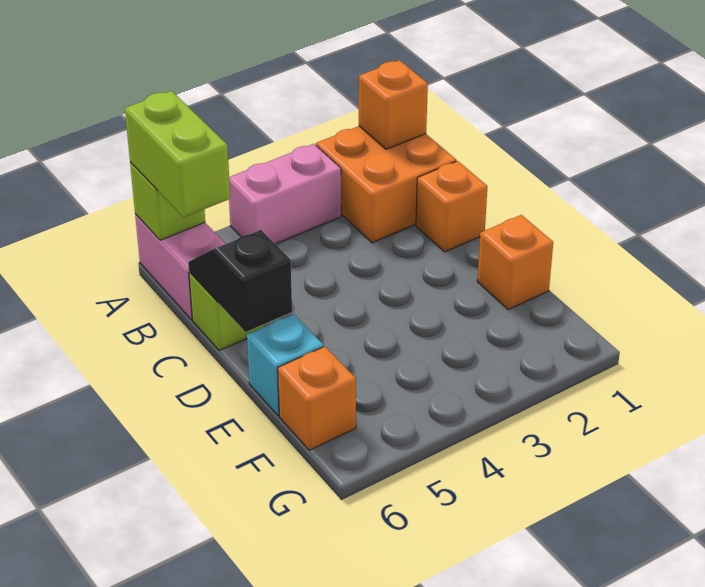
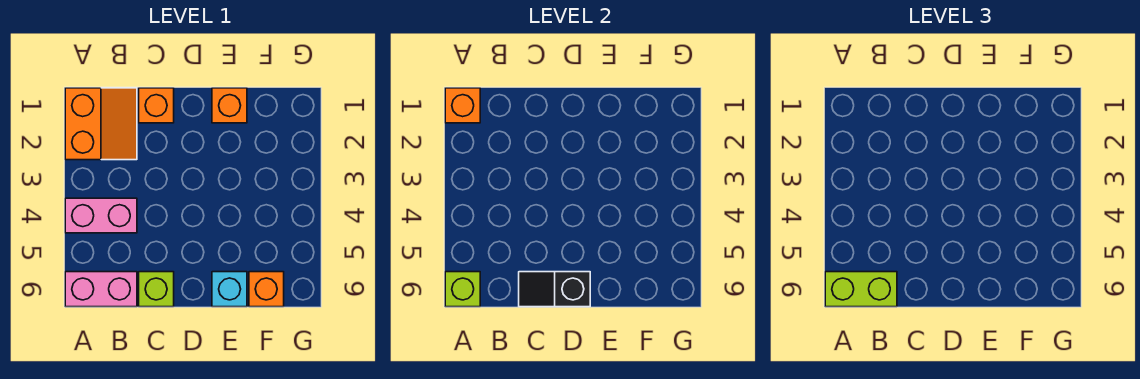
orange 2x2 brick [316,126,456,243] -> orange 2x2 slope [65,88,137,160]
pink 1x2 brick [229,144,341,244] -> pink 1x2 brick turned to [65,198,137,233]

